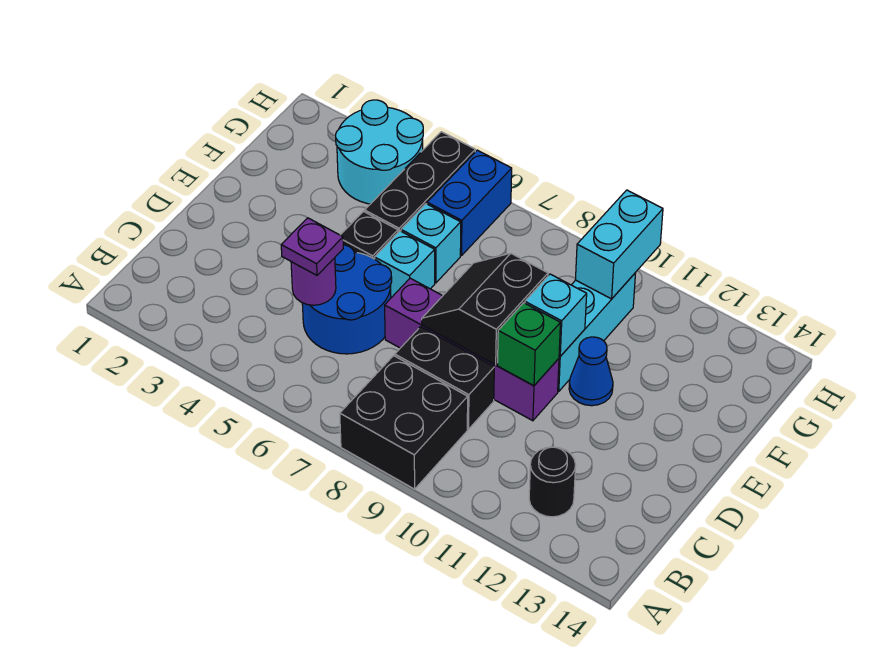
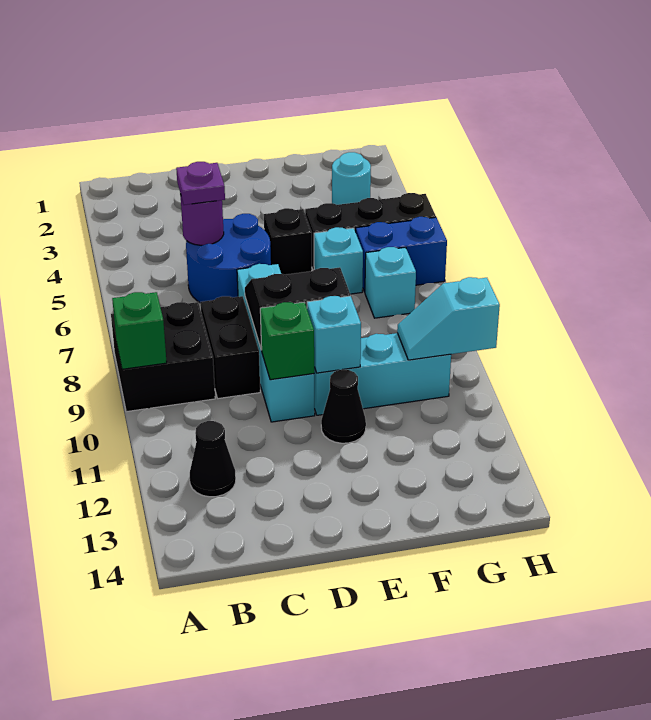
none -> green 1x1 brick [112,292,167,369]
black 1x1 round brick [529,447,576,517] -> black 1x1 cone [190,421,236,497]
purple 1x4 brick [385,278,559,421] -> cyan 1x4 brick [237,264,315,422]
cyan 1x1 brick [375,231,435,298] -> cyan 1x1 brick moved to [365,247,416,318]
blue 1x1 cone [569,337,613,406] -> black 1x1 cone [321,370,366,443]
cyan 2x2 round brick [336,100,423,204] -> cyan 1x1 round brick [332,152,371,205]
cyan 1x2 brick [575,190,663,299] -> cyan 1x2 slope [397,277,500,360]

